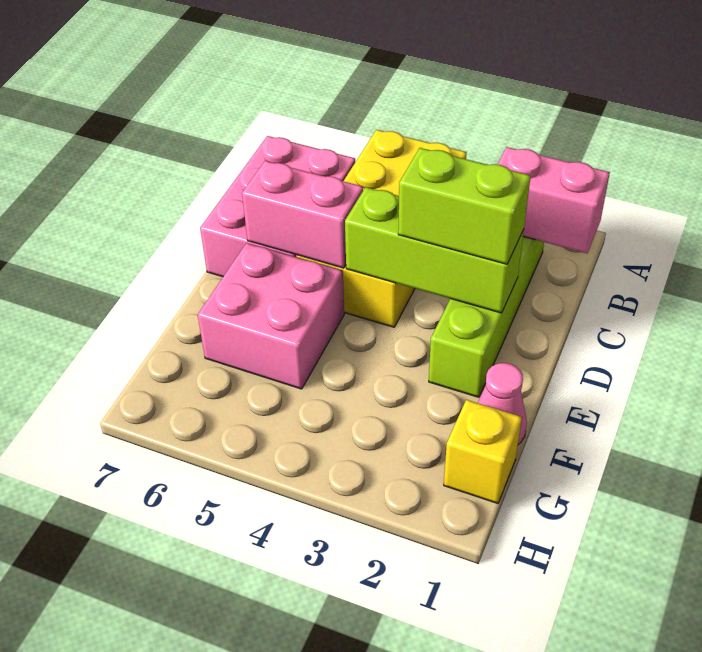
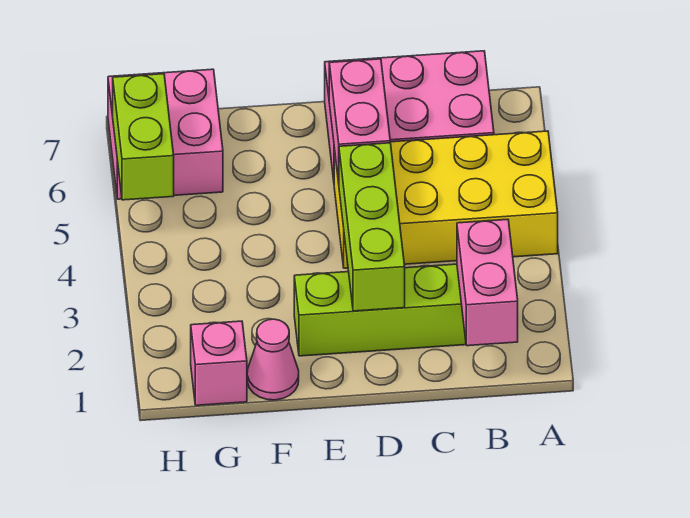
lime 1x2 brick [398,148,531,264] -> lime 1x2 brick moved to [113,74,174,200]
pink 2x2 brick [198,243,344,389] -> pink 2x2 brick moved to [108,69,223,199]
yellow 1x1 brick [444,400,522,503] -> pink 1x1 brick [191,321,247,405]

